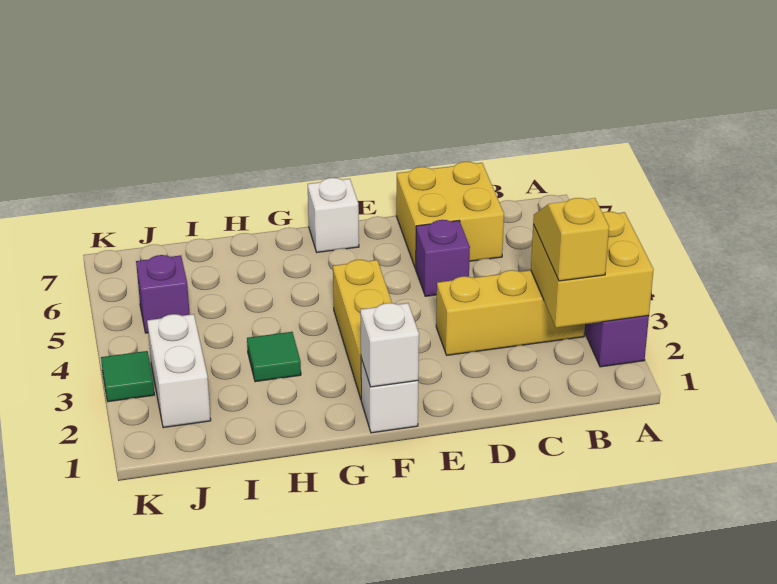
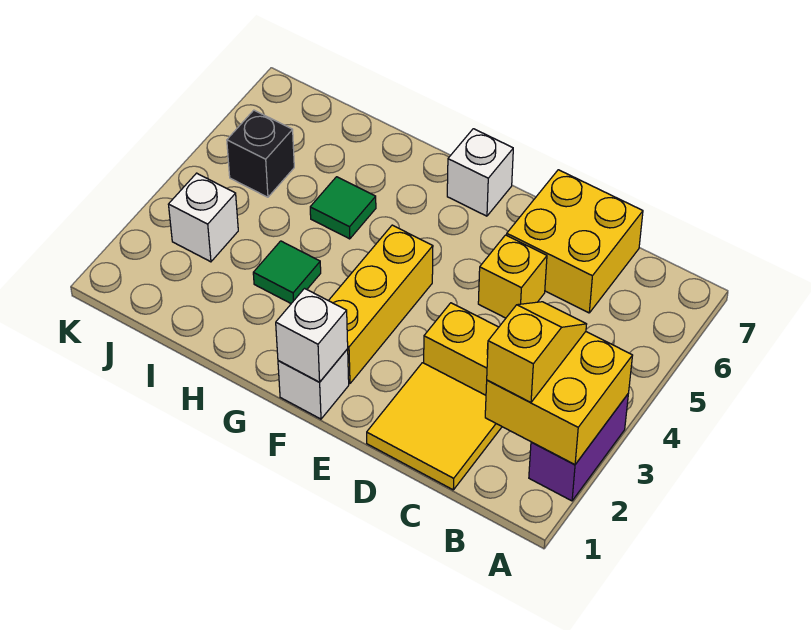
none -> yellow 2x2 tile [367,363,502,490]
purple 1x1 brick [416,220,470,296] -> yellow 1x1 brick [478,235,547,318]
white 1x2 brick [147,314,211,428] -> white 1x1 brick [168,173,238,262]
purple 1x1 brick [136,255,190,333] -> black 1x1 brick [227,110,294,197]
green 1x1 tile [101,351,154,402] -> green 1x1 tile moved to [310,177,376,239]

